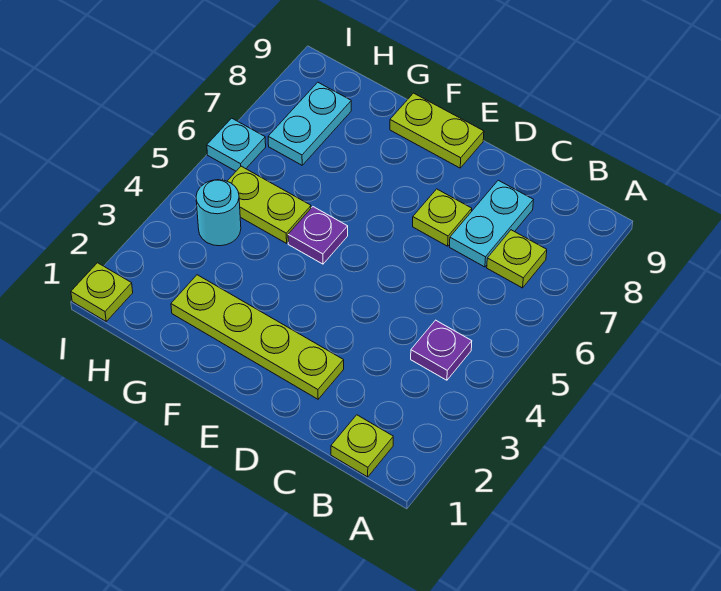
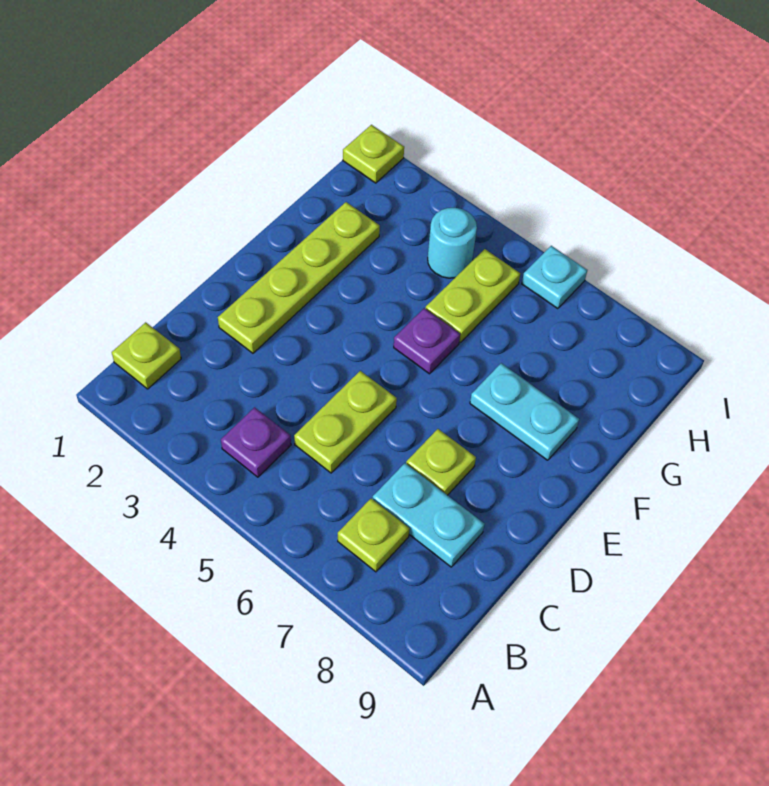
lime 1x2 plate [390,93,484,168] -> lime 1x2 plate moved to [294,371,397,473]
cyan 1x2 plate [268,82,351,165] -> cyan 1x2 plate moved to [470,363,579,460]

